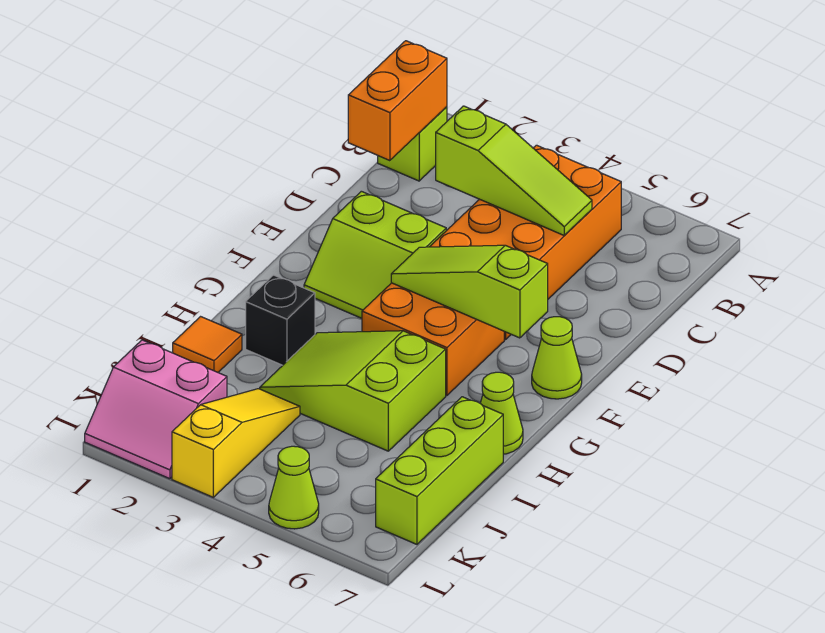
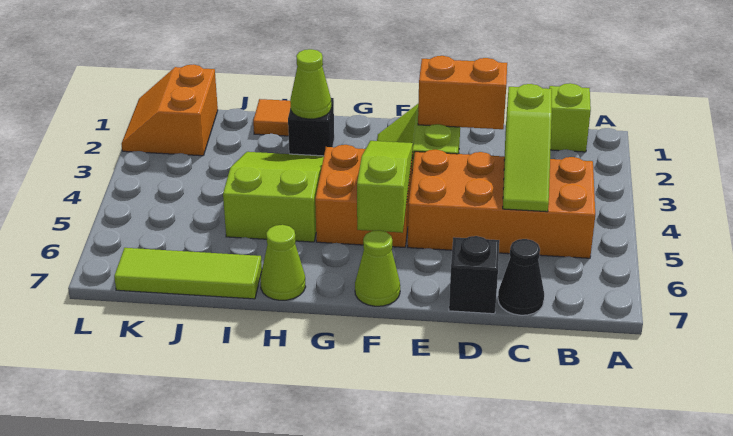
orange 1x2 brick [348,41,447,161] -> orange 1x2 brick moved to [418,56,507,129]
none -> black 1x1 cone [498,239,544,315]
none -> black 1x1 brick [449,236,499,314]
lime 1x3 brick [376,397,503,544] -> lime 1x3 tile [114,248,262,299]
yellow 1x3 slope [172,389,300,497] -> none
pink 2x2 slope [85,340,227,479] -> orange 2x2 slope [121,64,218,156]
lime 1x1 cone [269,446,319,529] -> lime 1x1 cone moved to [290,49,331,119]

